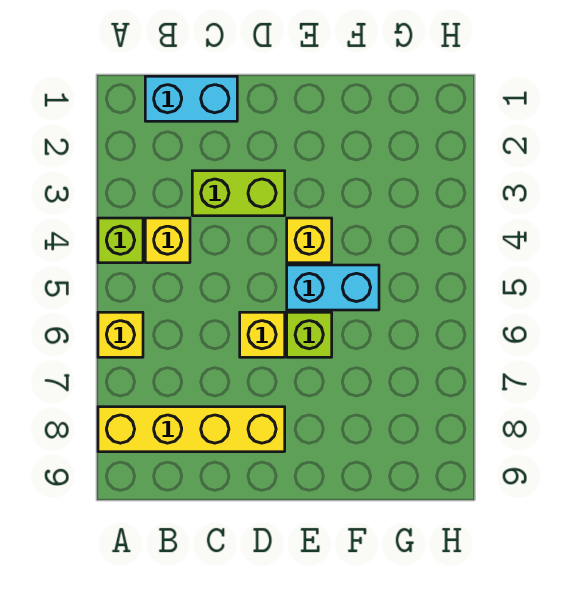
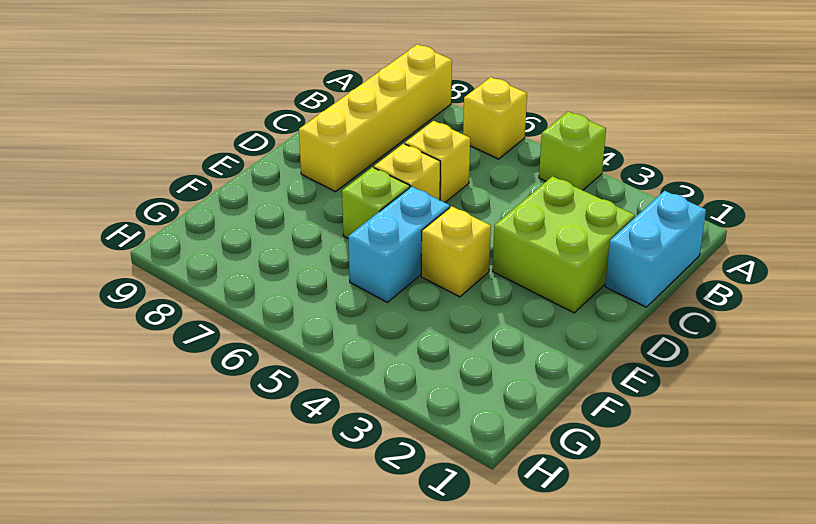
yellow 1x1 brick [145,218,190,263] -> yellow 1x1 brick moved to [405,121,470,203]
lime 1x2 brick [192,171,285,216] -> lime 2x2 brick [493,176,635,313]

